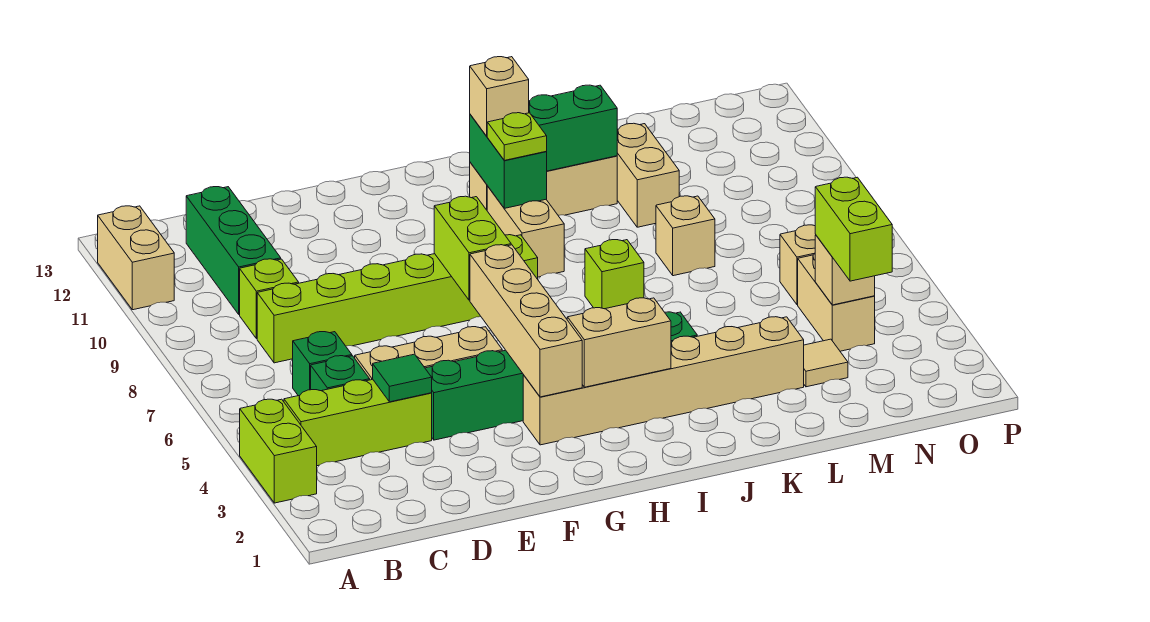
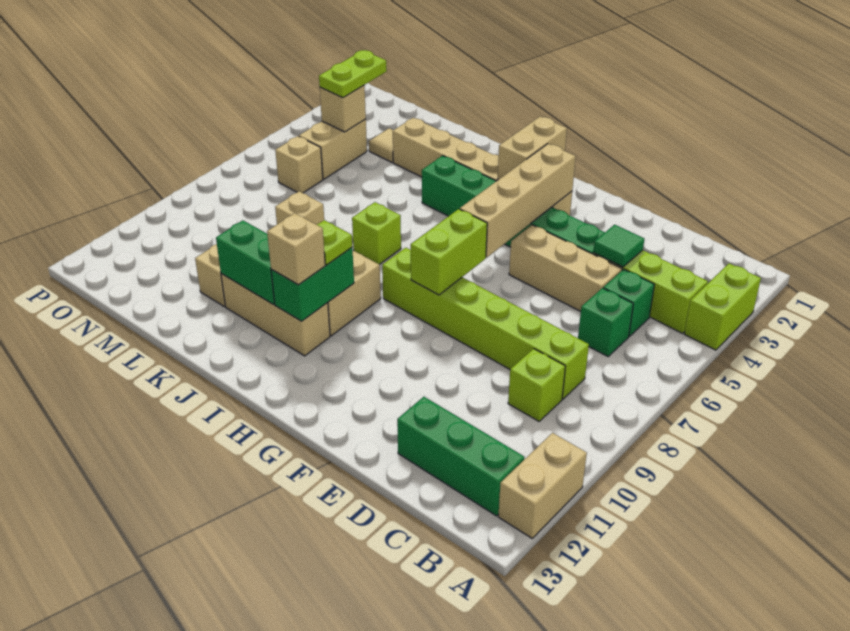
green 1x3 brick [186,187,281,314] -> green 1x3 brick turned to [397,397,525,516]
tan 1x2 brick [567,298,671,387] -> tan 1x2 brick turned to [497,116,567,180]
lime 1x2 brick [815,177,892,281] -> lime 1x2 plate [319,50,387,98]

